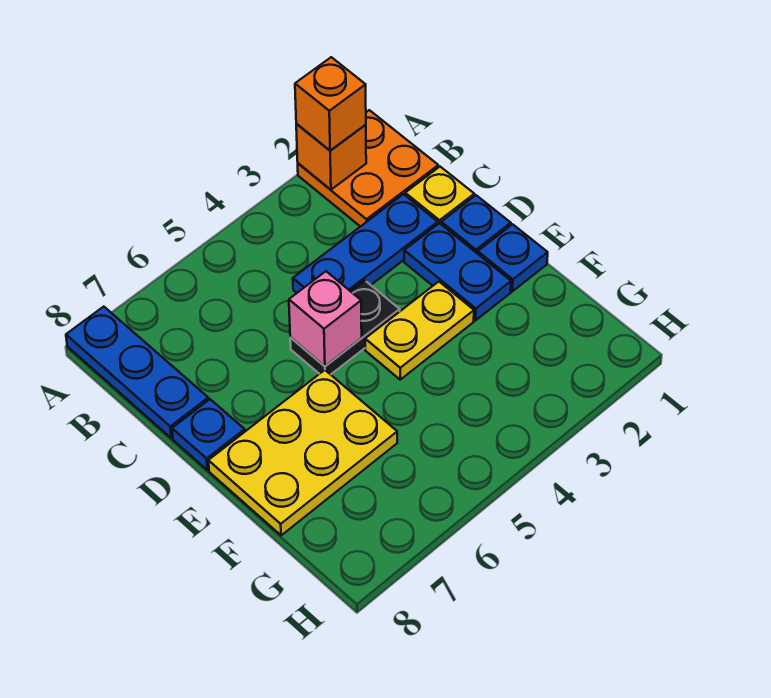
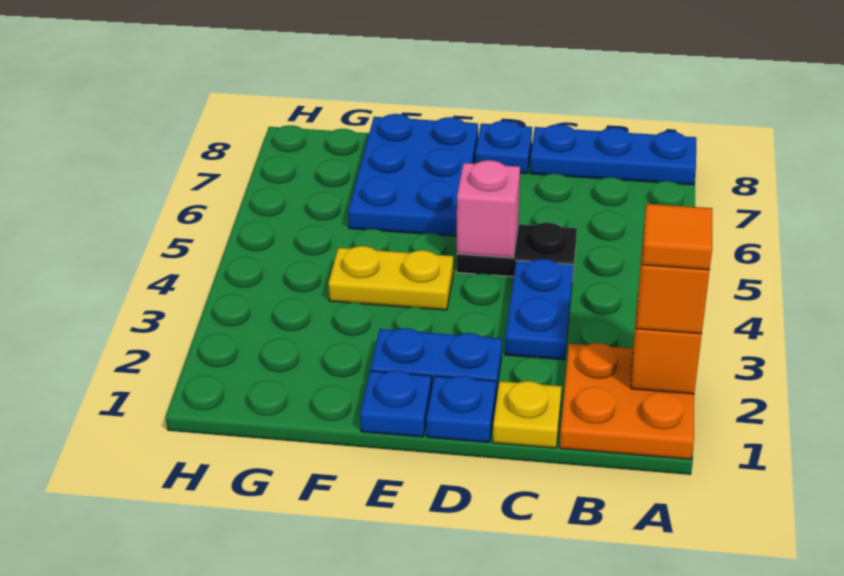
none -> orange 1x1 tile [642,204,712,270]
blue 1x3 plate [293,194,438,293] -> blue 1x2 plate [505,259,573,360]
black 1x2 plate [290,281,400,375] -> black 1x2 plate turned to [457,223,577,277]
yellow 1x2 plate [365,282,474,380] -> yellow 1x2 plate turned to [328,246,453,310]
yellow 2x3 plate [208,370,397,535] -> blue 2x3 plate [348,114,478,236]

